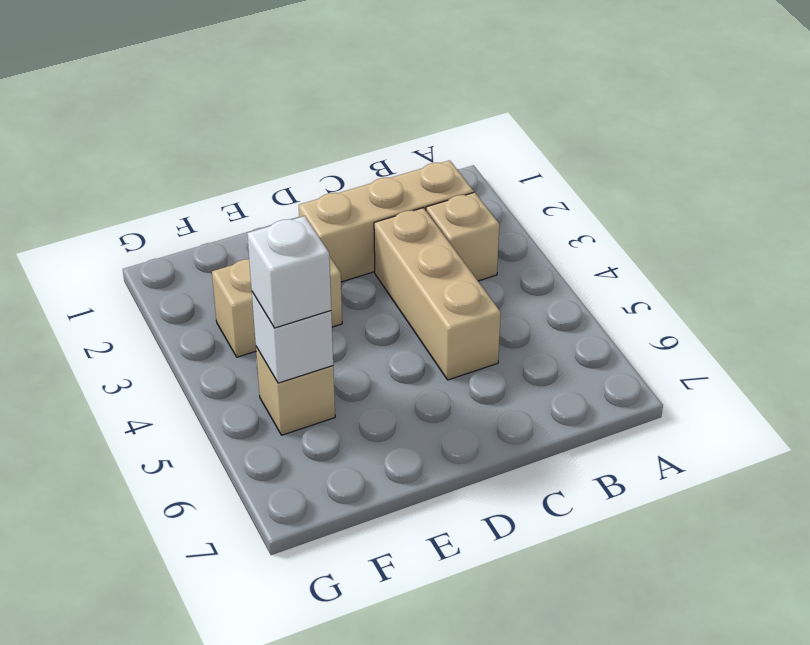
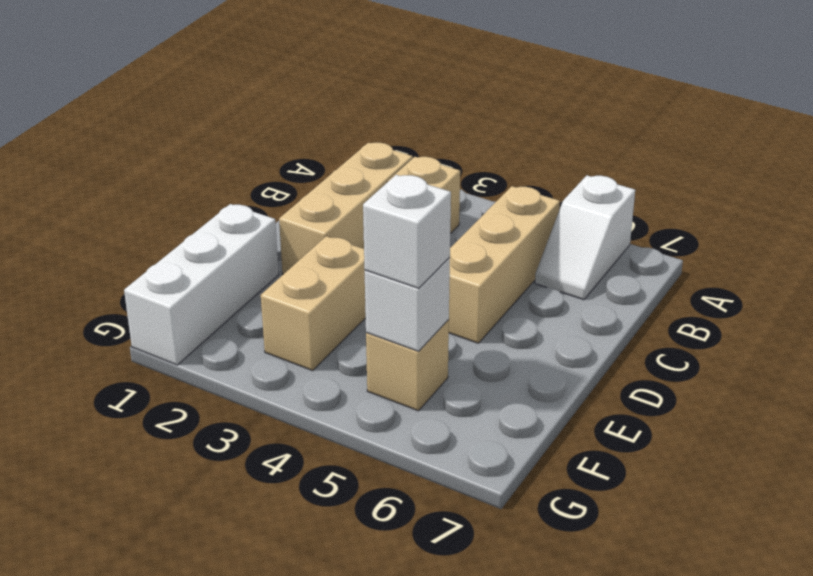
none -> white 1x2 slope [535,175,635,300]
tan 1x3 brick [374,208,501,380] -> tan 1x3 brick turned to [449,186,560,343]
none -> white 1x3 brick [124,204,279,365]

